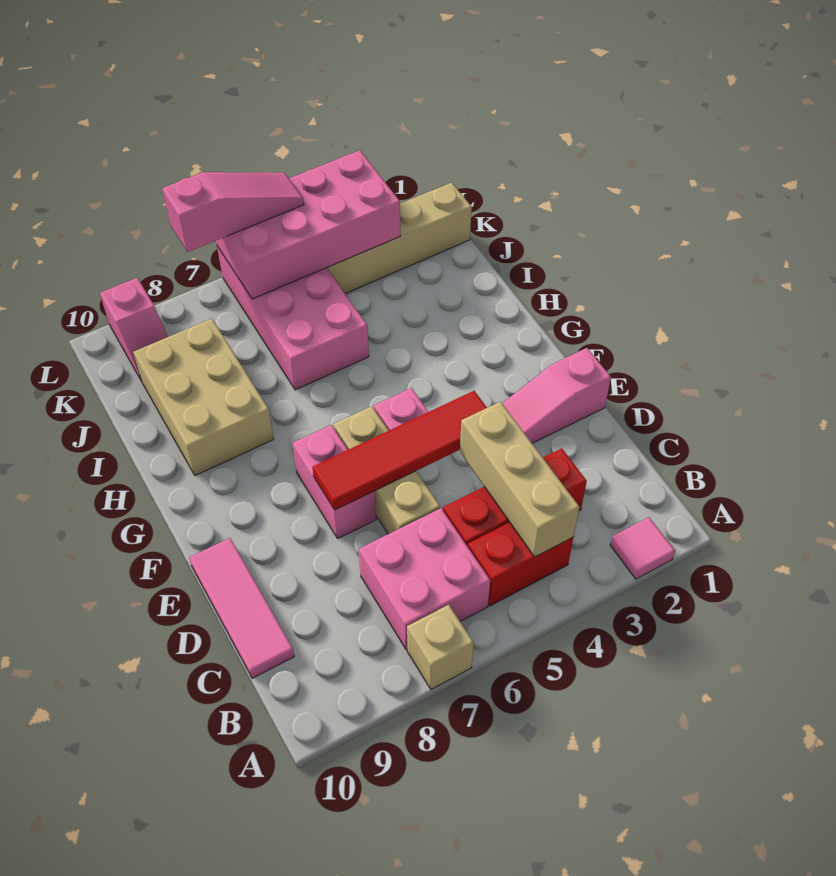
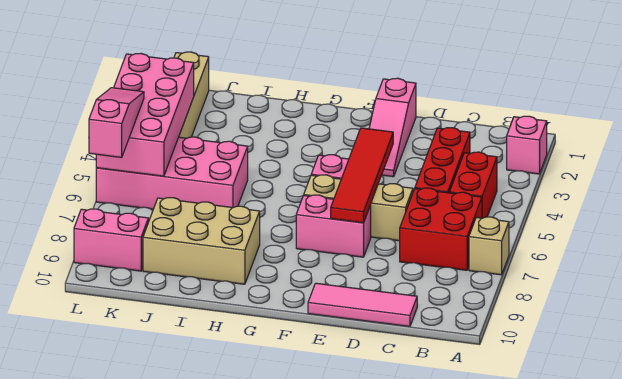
pink 1x1 tile [610,517,675,579] -> pink 1x1 brick [507,116,547,174]
tan 1x3 brick [460,402,579,557] -> none
pink 2x2 brick [359,508,490,650] -> red 2x2 brick [400,188,482,270]
pink 1x2 slope [100,278,168,381] -> pink 1x2 brick [74,209,148,271]

